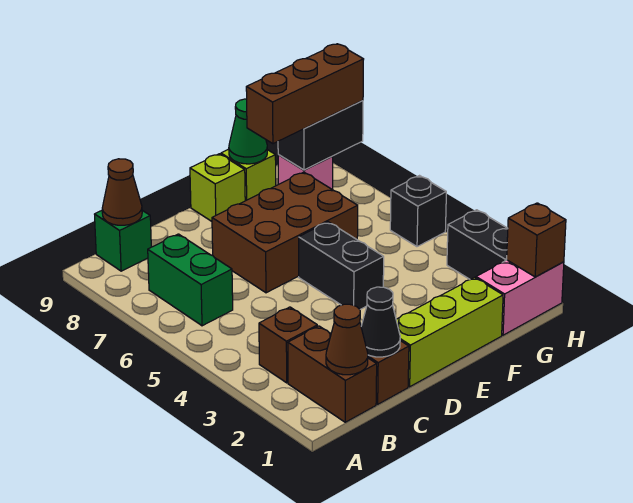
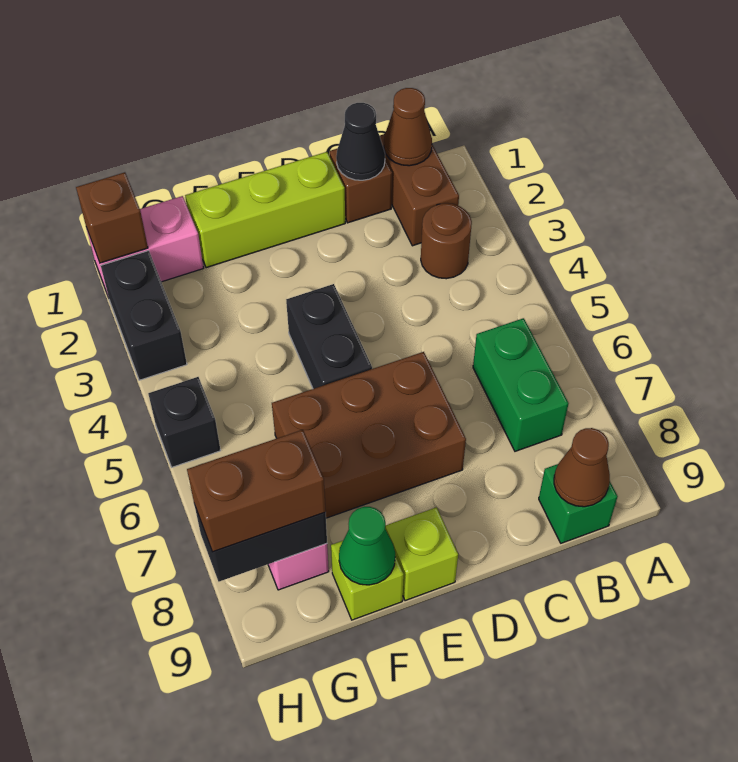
brown 1x1 brick [259,307,317,383] -> brown 1x1 round brick [421,203,472,279]
brown 1x3 brick [246,44,364,144] -> brown 1x2 brick [187,430,326,552]

